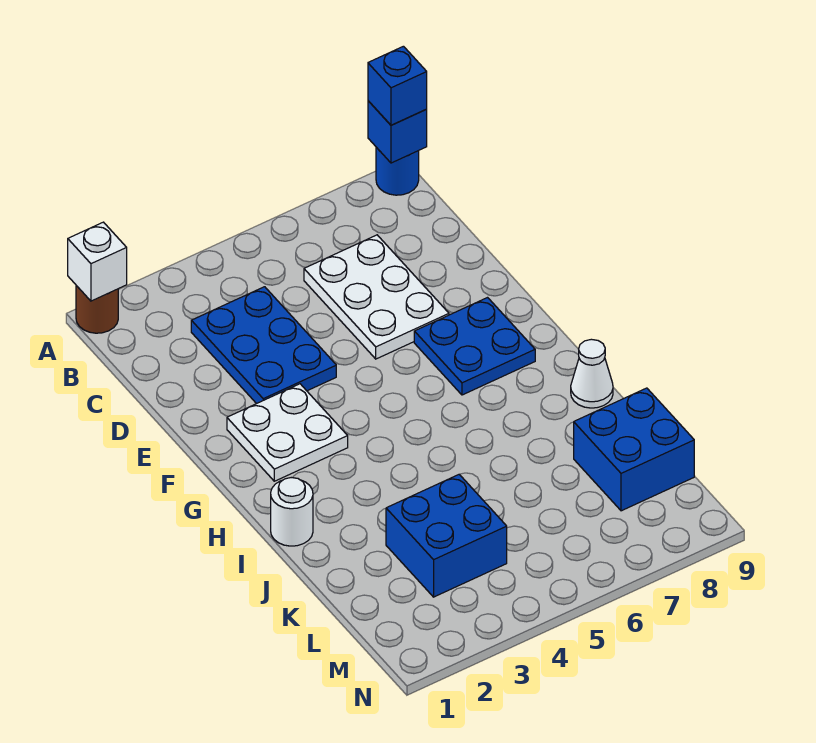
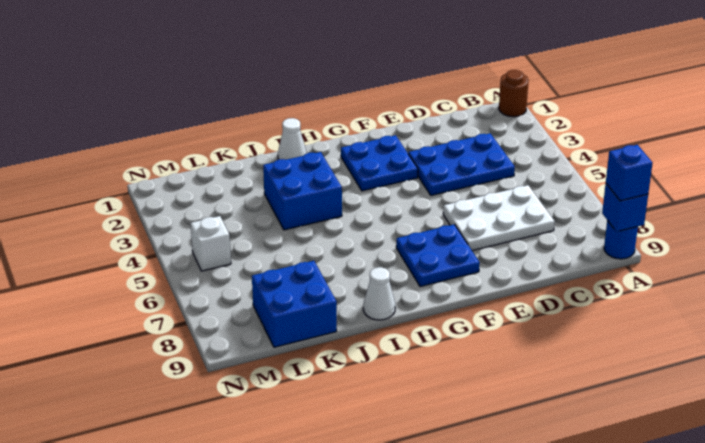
white 1x1 brick [68,222,127,301] -> white 1x1 brick moved to [190,216,231,271]
white 2x2 plate [227,384,348,481] -> blue 2x2 plate [341,135,418,191]
white 1x1 round brick [271,478,313,546] -> white 1x1 cone [278,118,307,160]
blue 2x2 brick [386,474,507,597] -> blue 2x2 brick moved to [263,152,342,230]

